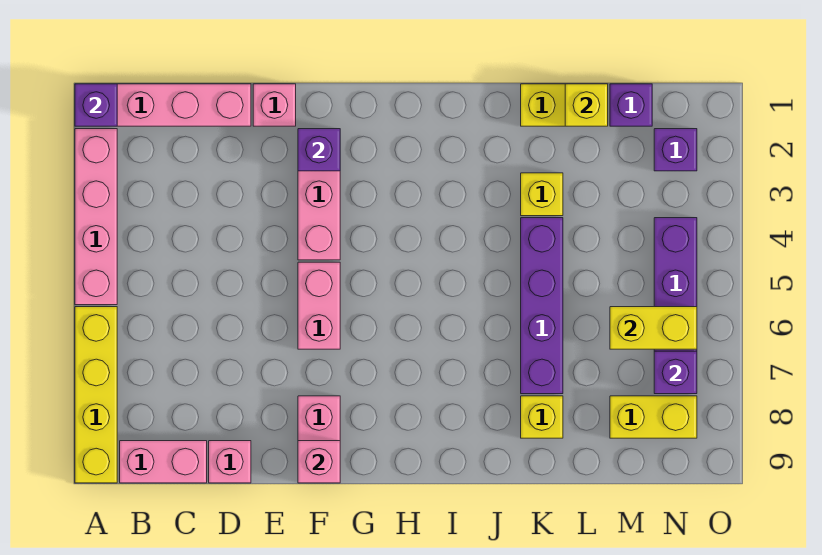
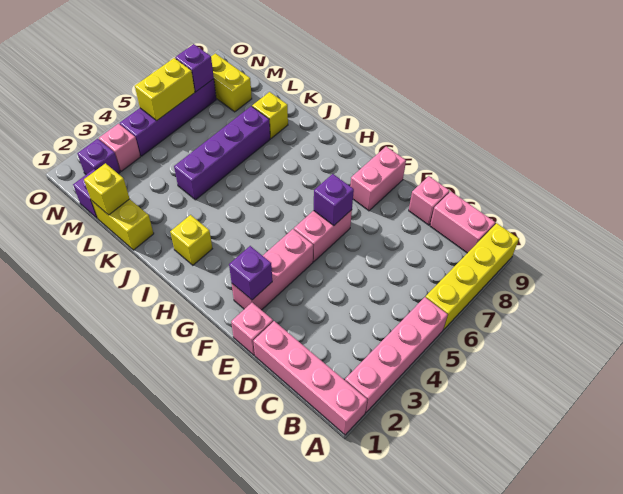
purple 1x1 brick [75,84,117,126] -> purple 1x1 brick moved to [314,174,354,226]
pink 1x1 brick [298,441,340,483] -> pink 1x1 brick moved to [99,123,140,171]
yellow 1x1 brick [521,173,563,216] -> yellow 1x1 brick moved to [170,215,212,265]
yellow 1x2 brick [610,307,697,349] -> yellow 1x2 brick turned to [135,58,195,121]

